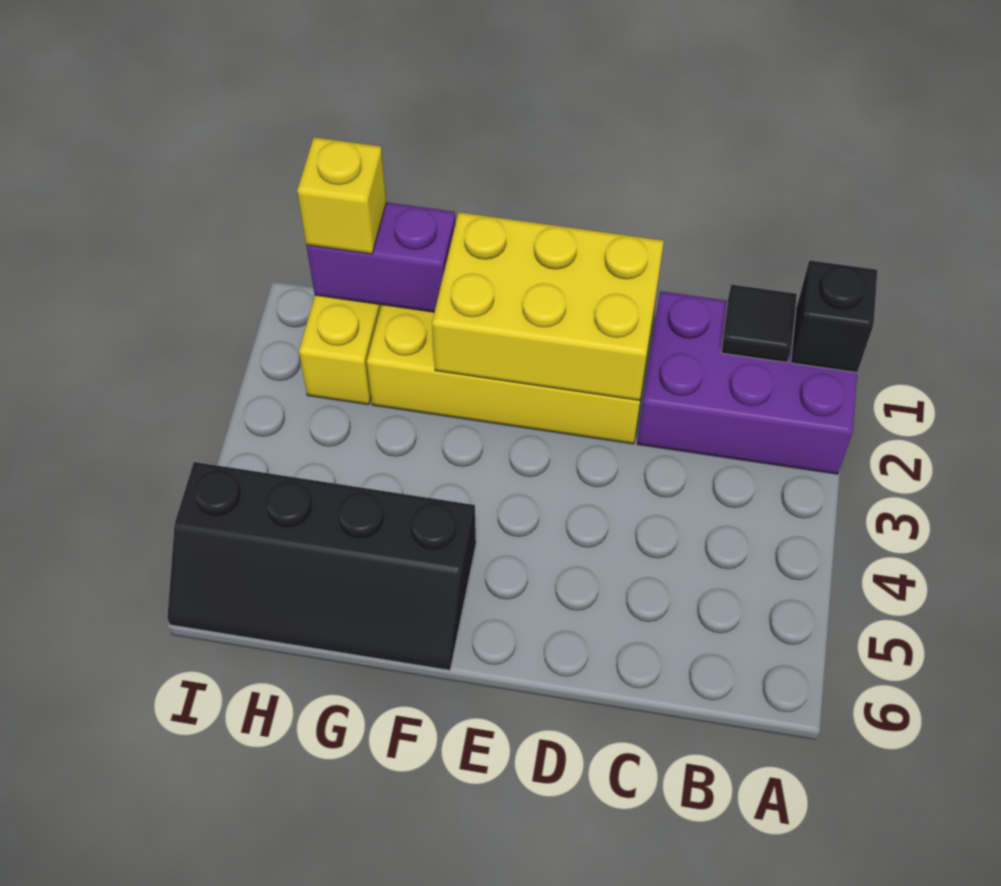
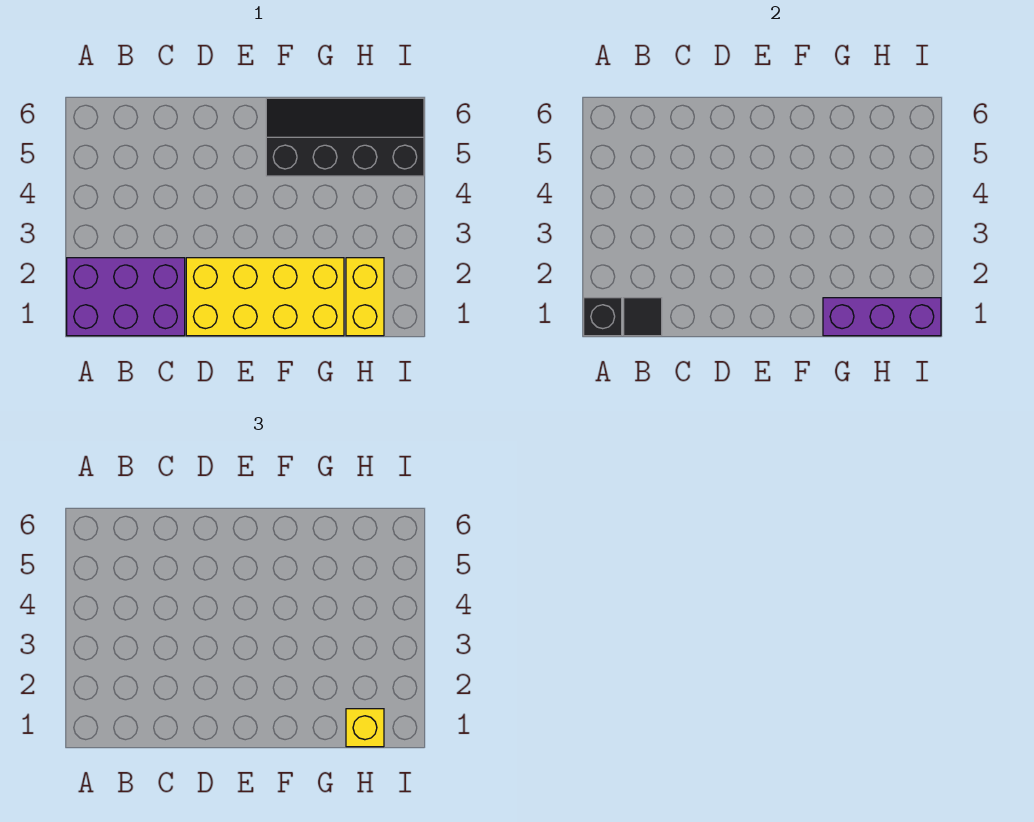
yellow 2x3 brick [432,212,664,400] -> none
purple 1x2 brick [306,202,456,312] -> purple 1x3 brick [823,298,941,336]

